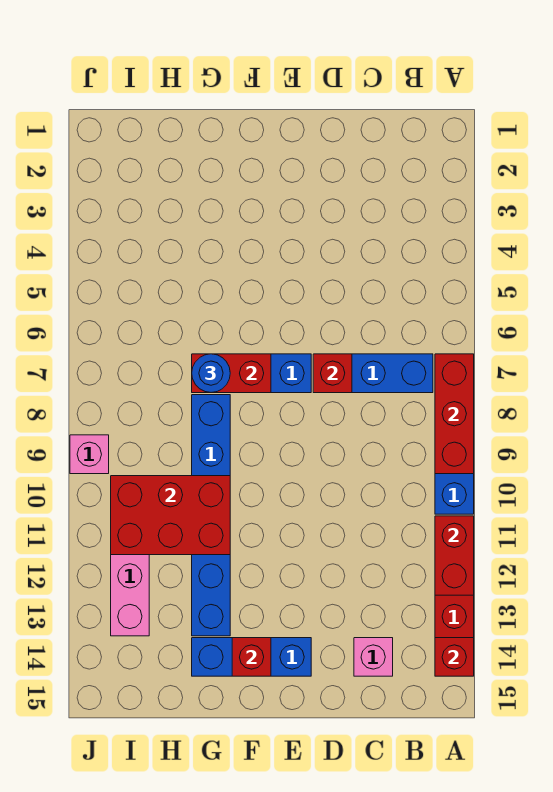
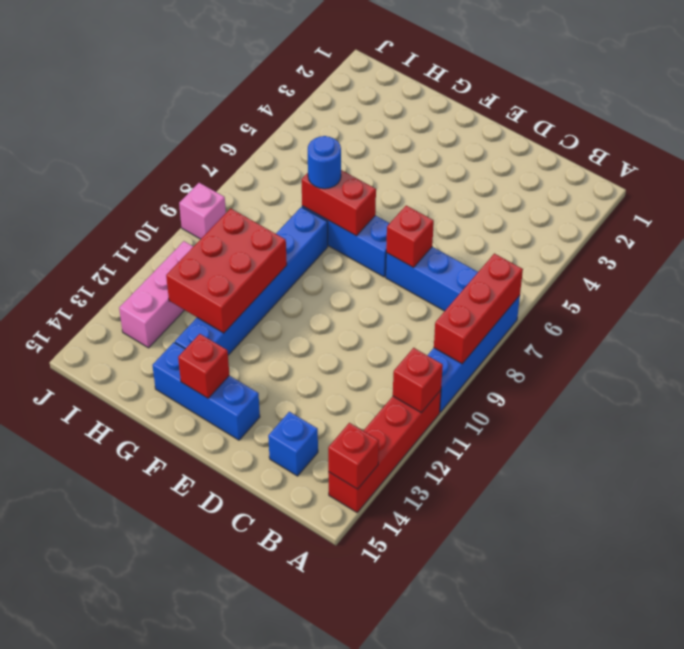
red 1x2 brick [435,516,474,595] -> red 1x1 brick [393,348,443,412]
pink 1x1 brick [354,638,393,676] -> blue 1x1 brick [268,412,318,476]
red 2x3 brick [111,476,230,555] -> red 2x3 brick turned to [166,208,287,333]

